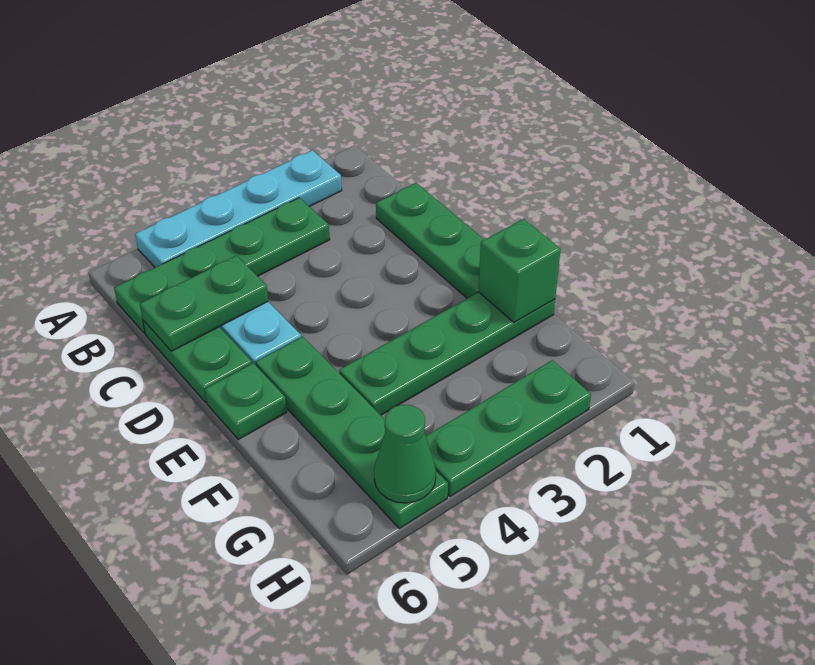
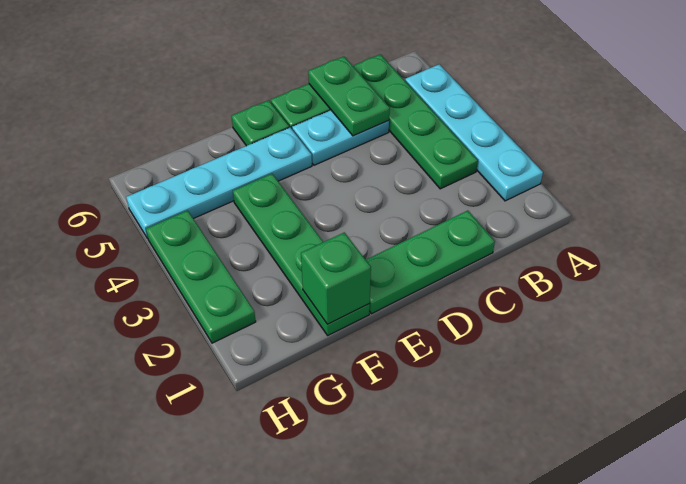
green 1x4 plate [256,337,448,528] -> cyan 1x4 plate [126,128,312,239]
green 1x1 cone [374,405,436,503] -> none

